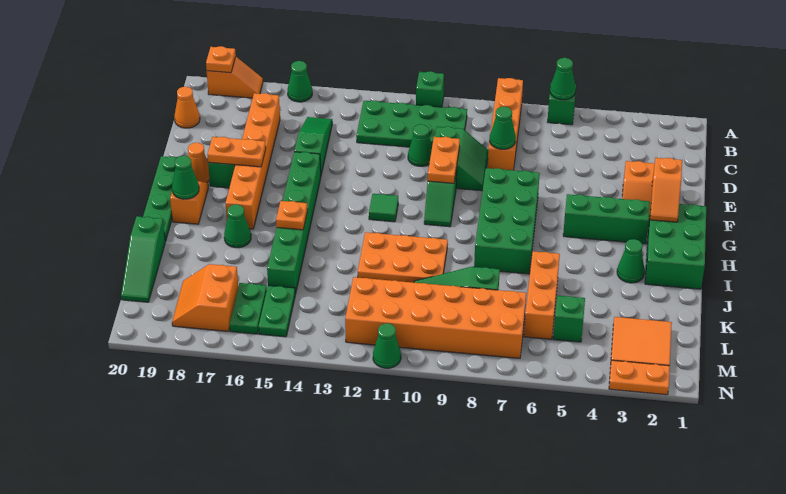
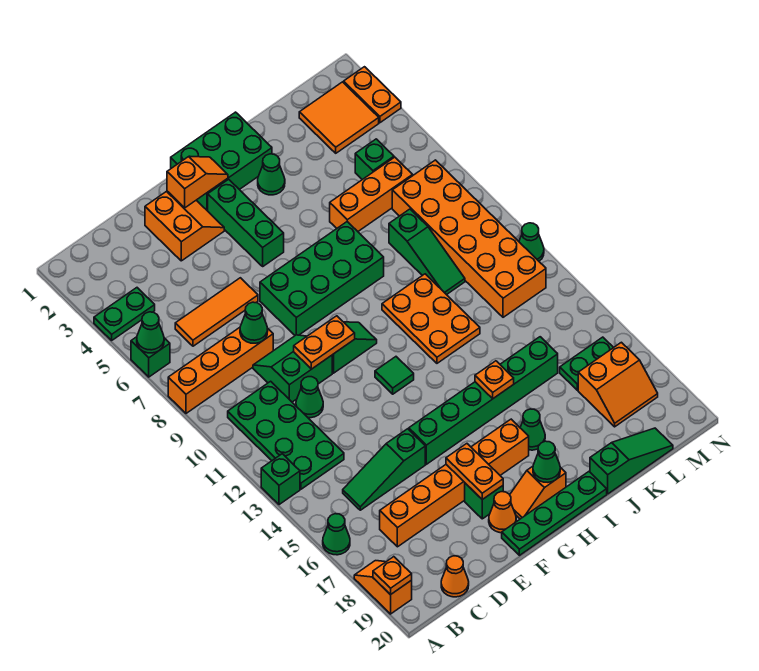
green 1x1 brick [416,71,444,107] -> green 1x1 brick moved to [261,454,300,505]
none -> orange 1x3 tile [175,278,258,346]
green 1x2 plate [258,285,295,337] -> green 1x2 plate moved to [94,288,155,340]

